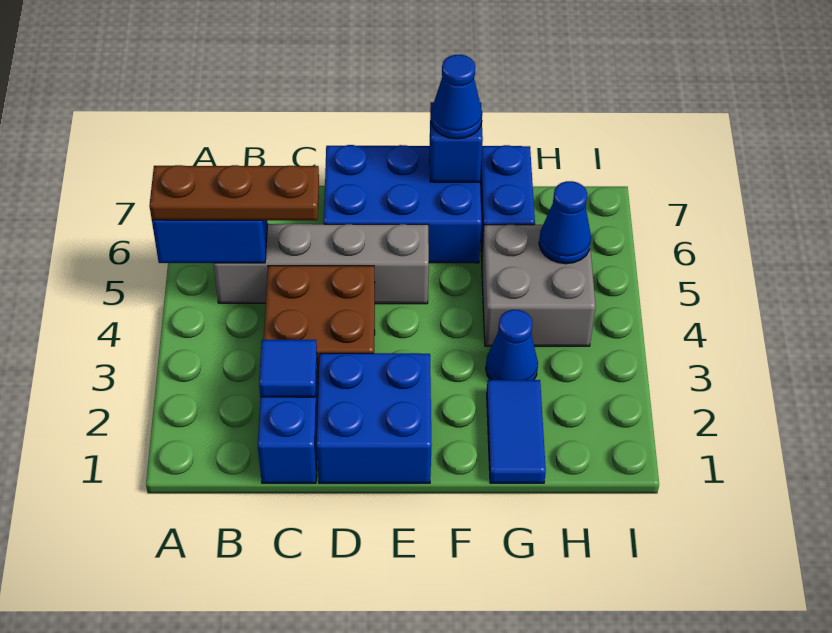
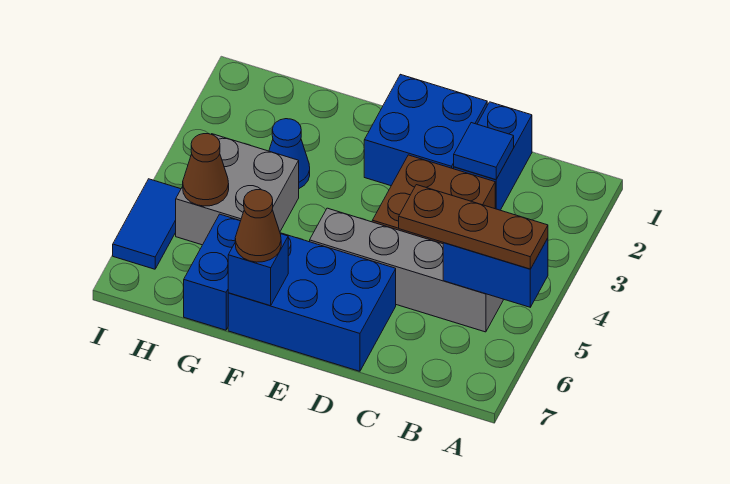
blue 1x1 cone [431,55,482,139] -> brown 1x1 cone [235,190,281,262]
blue 1x2 tile [487,380,546,483] -> blue 1x2 tile moved to [113,179,181,269]
blue 1x1 cone [539,181,591,264] -> brown 1x1 cone [183,134,229,206]

